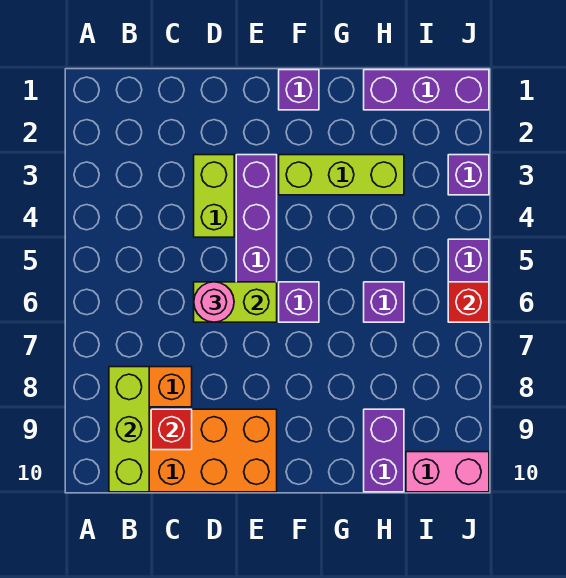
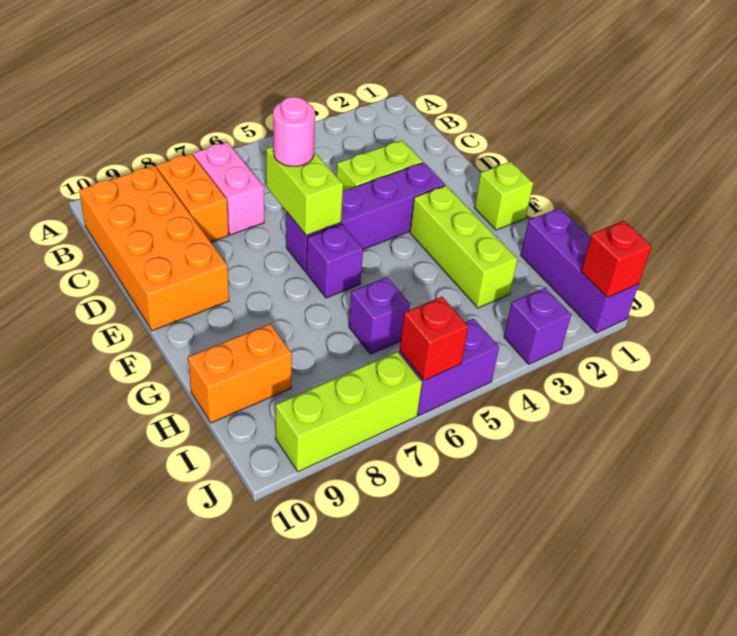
lime 1x3 brick [109,367,149,492] -> lime 1x3 brick moved to [276,352,422,472]
red 1x1 brick [151,409,192,450] -> red 1x1 brick moved to [581,221,652,298]
purple 1x1 brick [279,70,319,110] -> lime 1x1 brick [475,161,533,230]
purple 1x2 brick [364,409,404,492] -> orange 1x2 brick [188,324,292,423]
pink 1x2 brick [406,452,489,492] -> pink 1x2 brick moved to [193,142,264,235]

